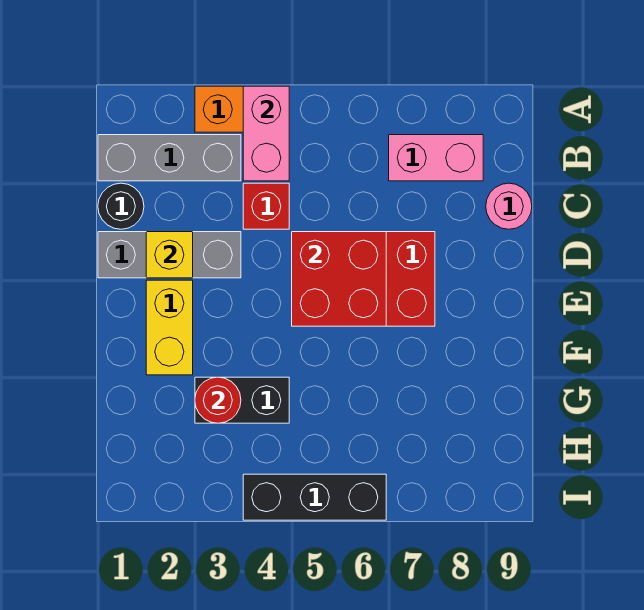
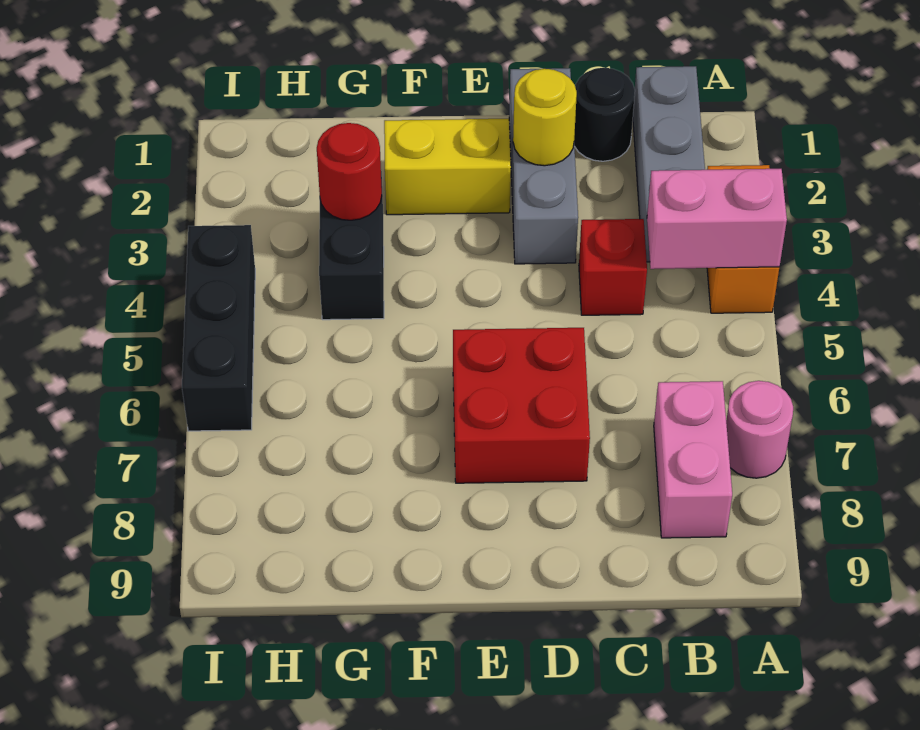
pink 1x1 round brick [486,183,532,229] -> pink 1x1 round brick moved to [726,381,793,478]
yellow 1x1 brick [146,232,193,278] -> yellow 1x1 round brick [513,69,577,166]
red 2x2 brick [292,232,386,326] -> none

